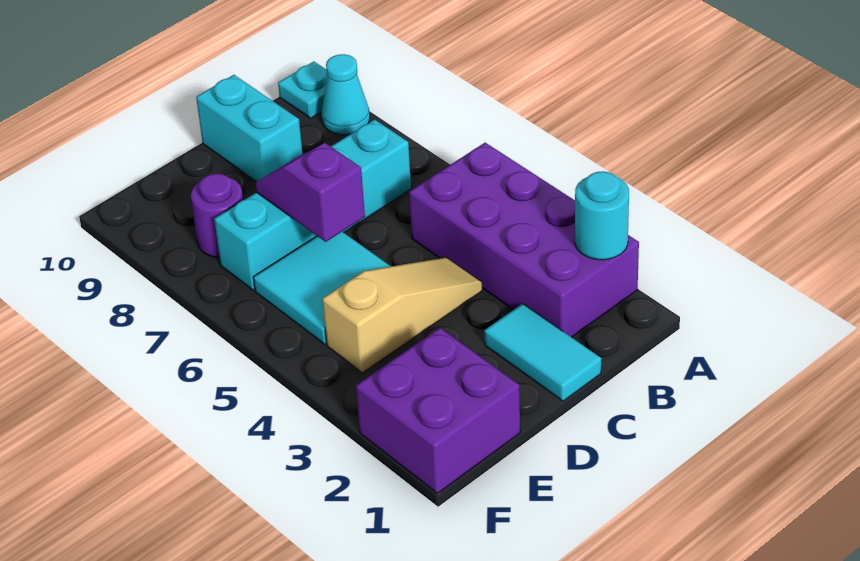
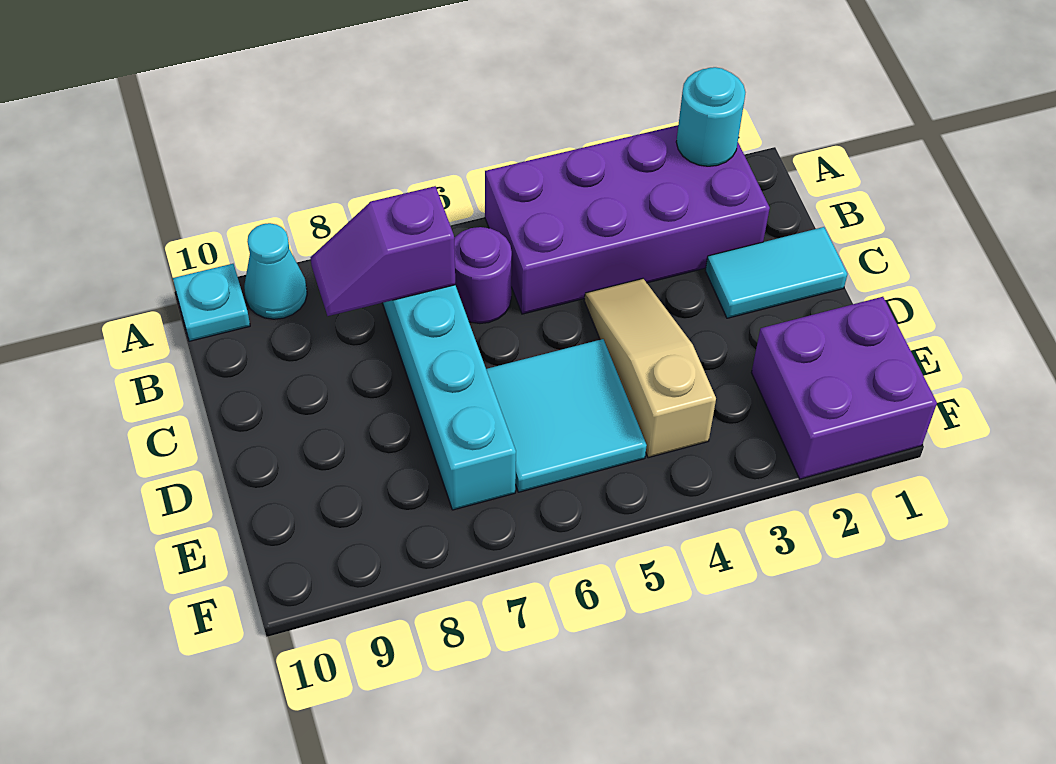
cyan 1x2 brick [196,75,303,182] -> none
purple 1x2 slope [255,143,365,242] -> purple 1x2 slope moved to [310,186,455,316]
purple 1x1 round brick [191,174,243,257] -> purple 1x1 round brick moved to [454,227,512,323]

